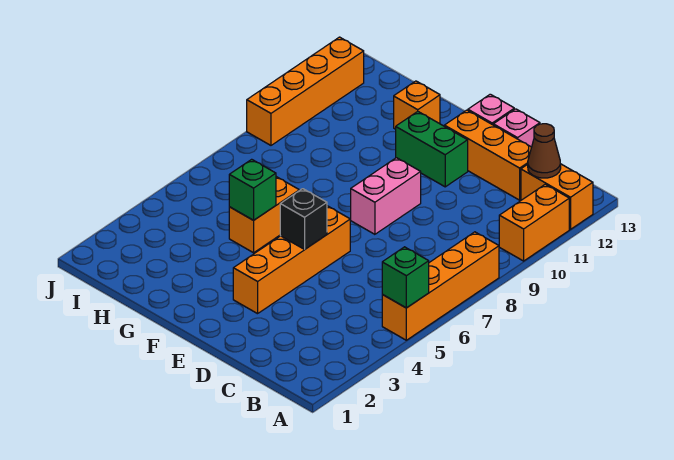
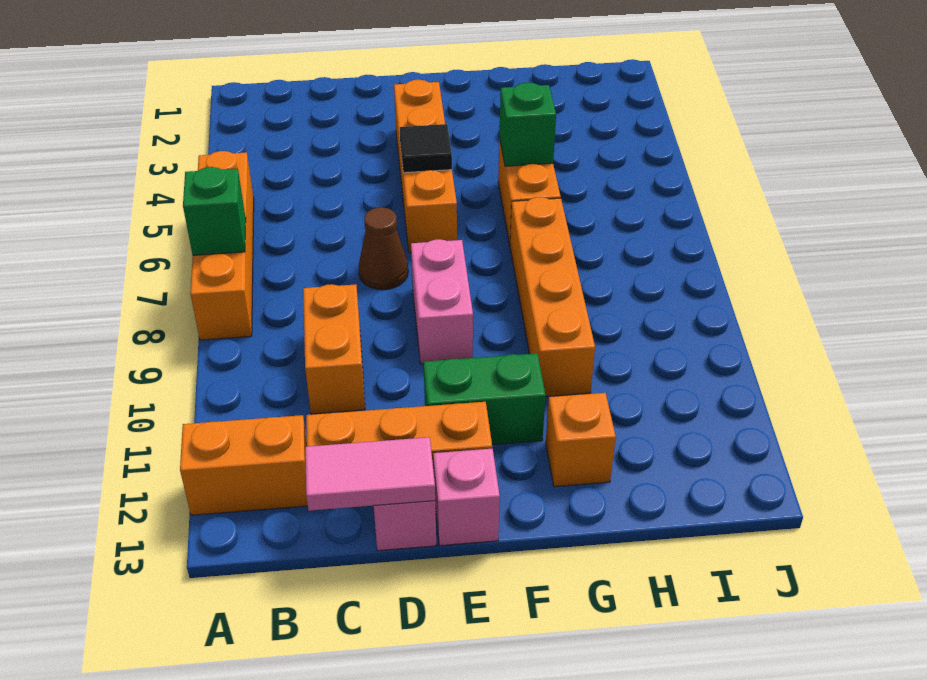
green 1x1 brick [382,247,429,308] -> green 1x1 brick moved to [183,167,246,255]
orange 1x2 brick [499,184,569,261] -> orange 1x2 brick moved to [303,284,365,414]
brown 1x1 cone [528,124,561,178] -> brown 1x1 cone moved to [359,207,408,290]
none -> pink 1x2 tile [305,437,435,511]
black 1x1 brick [280,189,327,249] -> black 1x1 tile [400,124,452,173]
orange 1x4 brick [247,37,364,145] -> orange 1x4 brick moved to [510,197,595,397]

